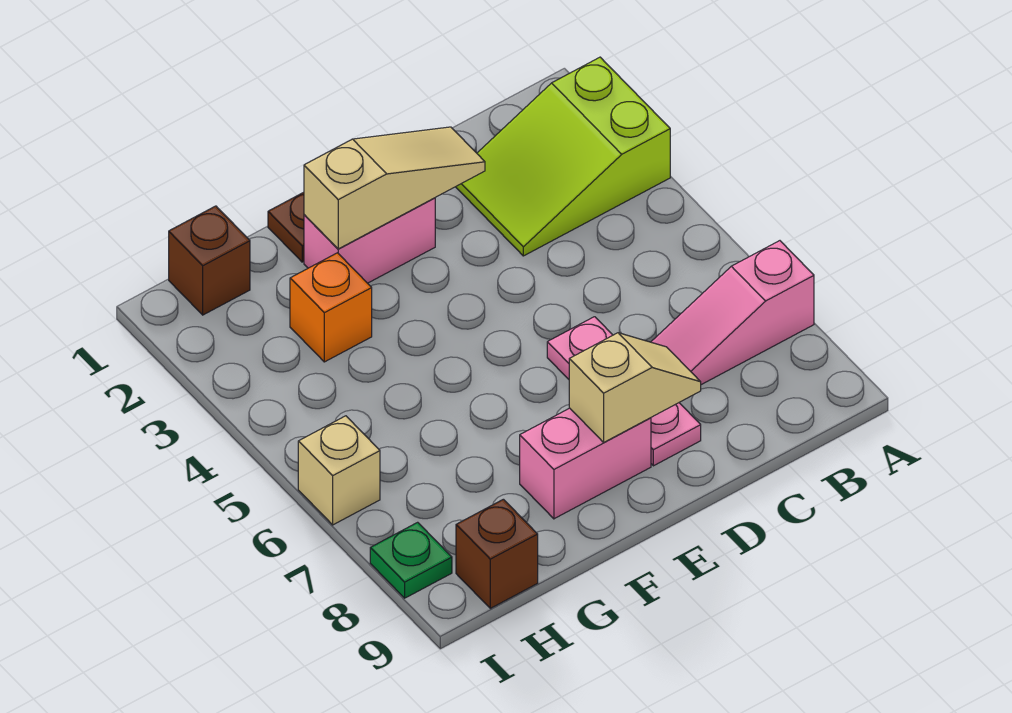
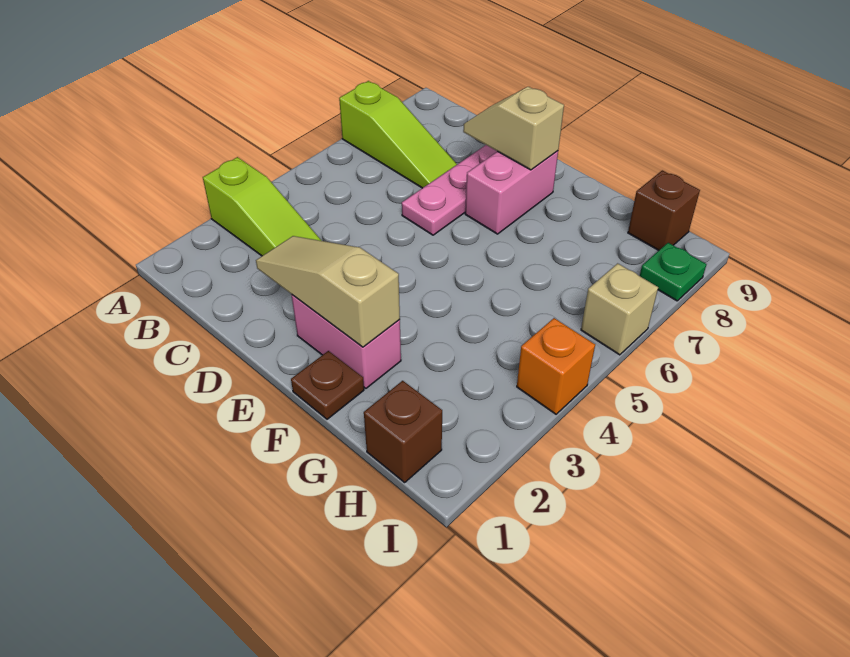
lime 2x3 slope [456,57,670,256] -> lime 1x3 slope [203,157,322,256]
pink 1x3 slope [651,241,814,385] -> lime 1x3 slope [339,81,457,188]
pink 1x2 brick [520,408,651,519] -> pink 1x2 brick turned to [465,151,558,234]
orange 1x1 brick [290,253,372,362] -> orange 1x1 brick moved to [517,318,595,414]

